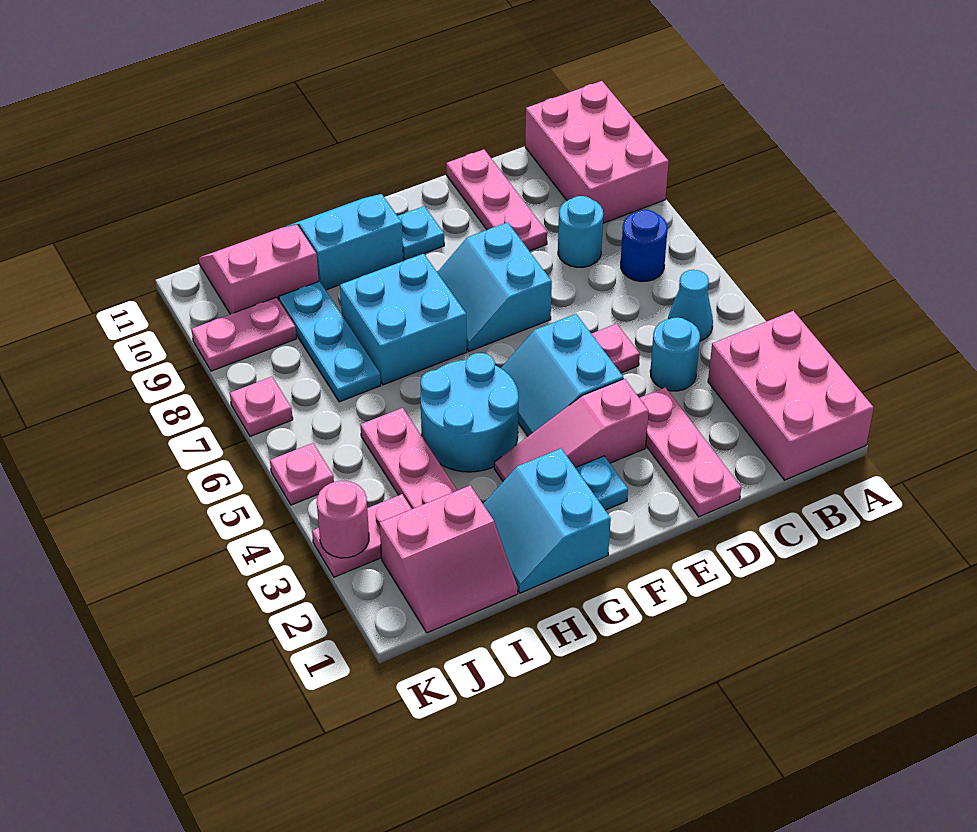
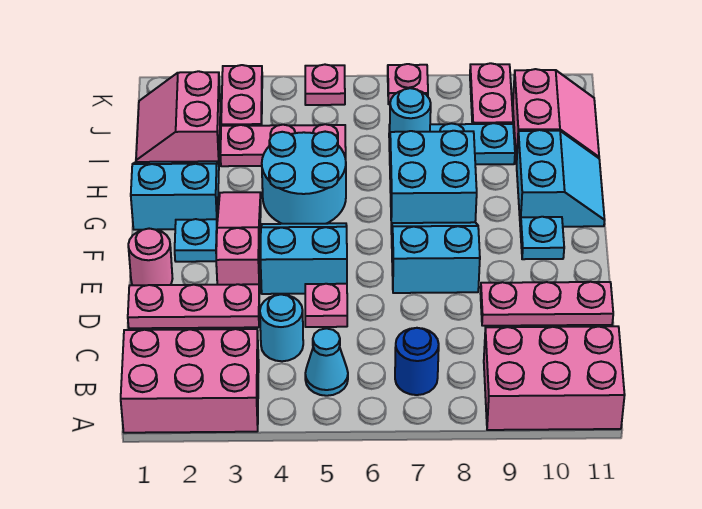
cyan 1x1 round brick [558,196,603,267] -> cyan 1x1 round brick moved to [389,88,431,134]
pink 1x1 round brick [317,481,369,558] -> pink 1x1 round brick moved to [128,229,173,285]

